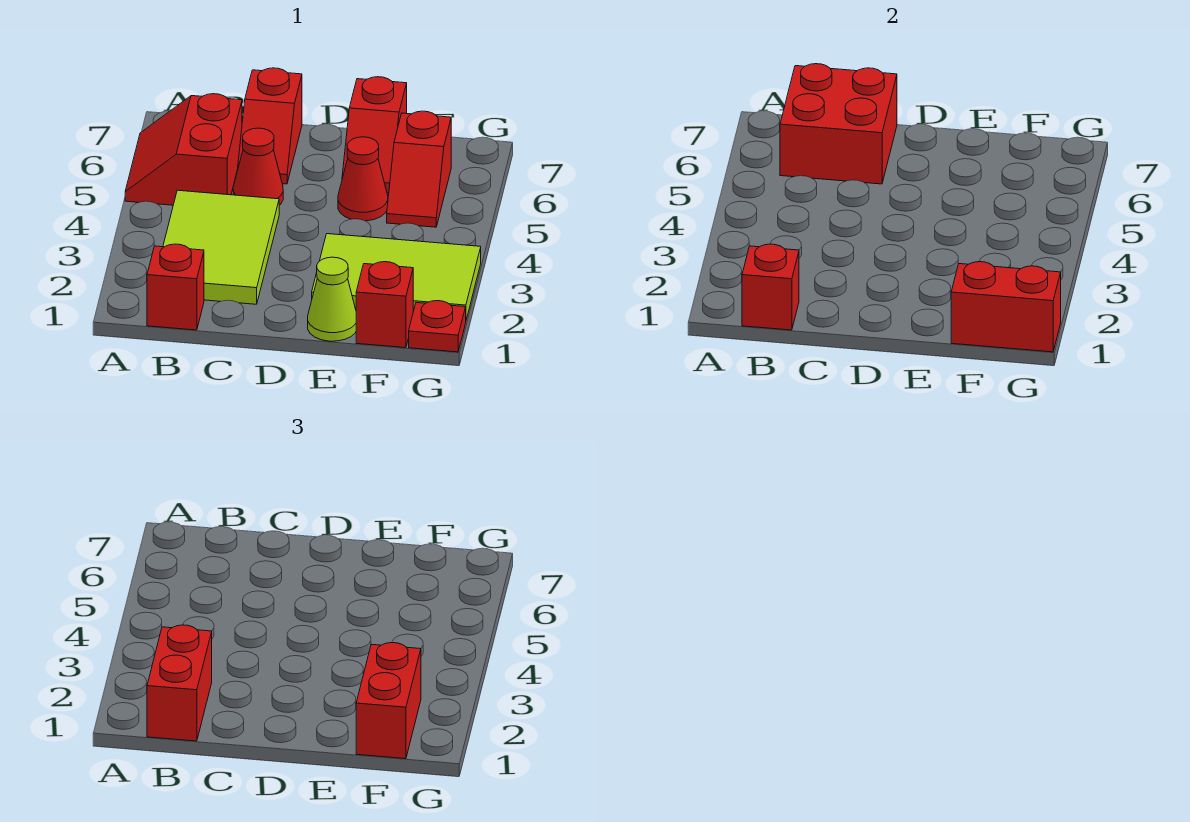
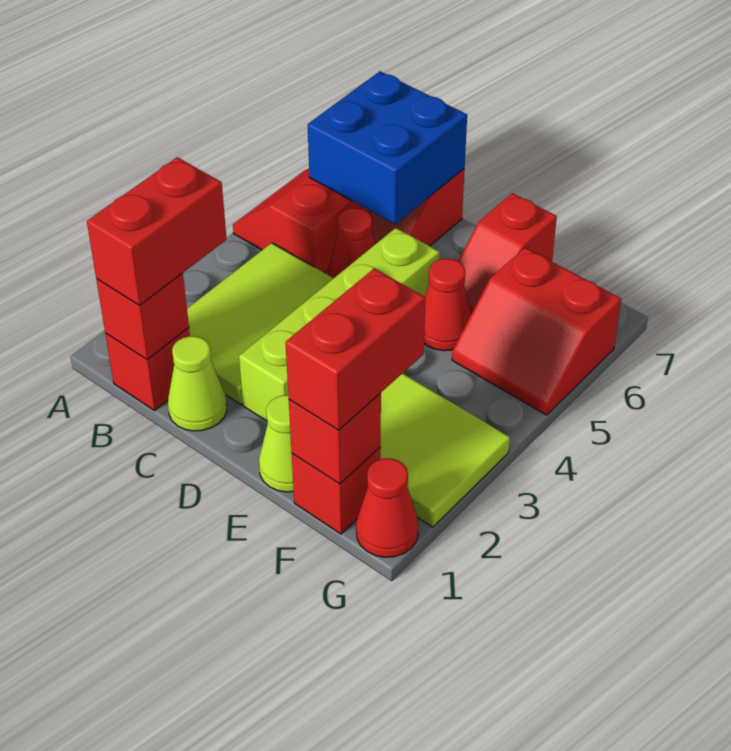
red 2x2 brick [780,64,897,184] -> blue 2x2 brick [308,71,467,224]
none -> lime 1x1 cone [168,336,227,431]
none -> lime 1x4 brick [239,228,440,421]
red 1x2 brick [951,262,1061,352] -> red 1x1 brick [289,393,381,484]
red 1x2 slope [387,111,451,227] -> red 2x2 slope [452,248,621,415]
red 1x1 plate [409,301,466,352] -> red 1x1 cone [356,458,418,557]

